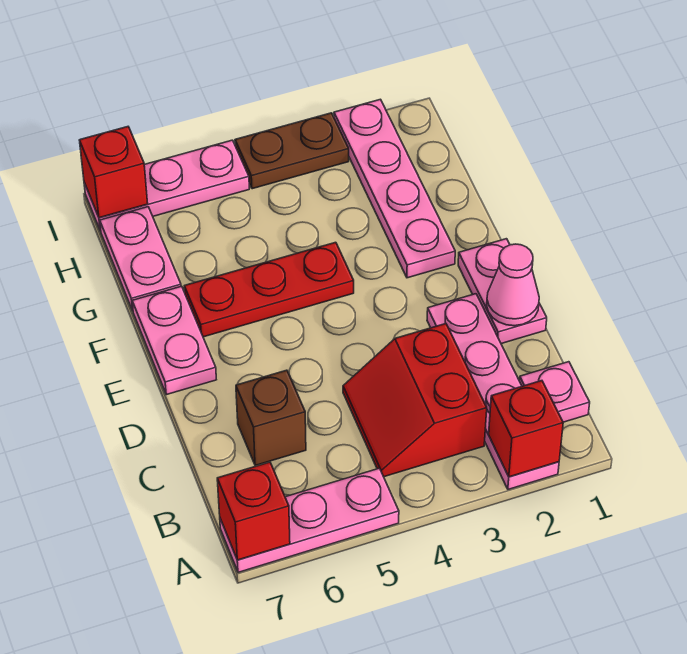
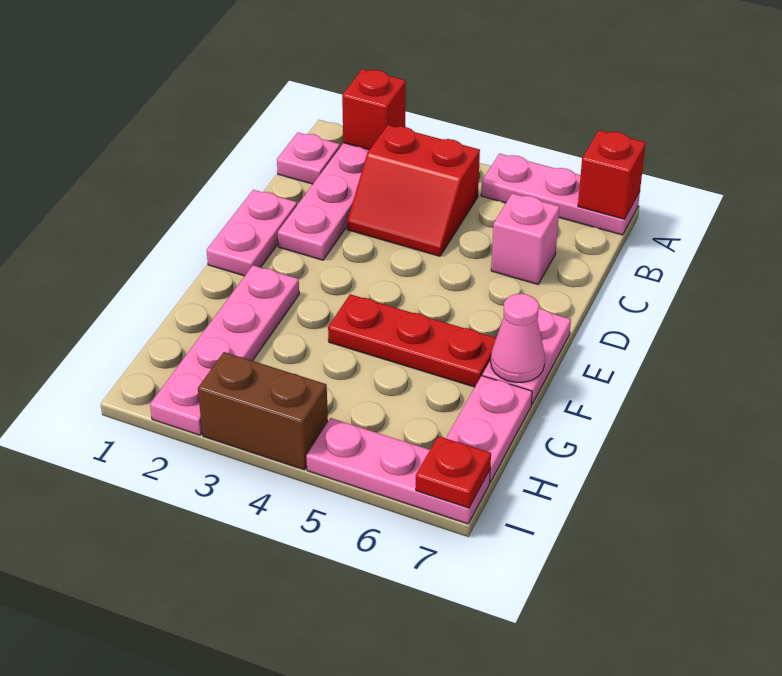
red 2x2 slope [343,324,487,477] -> red 2x2 slope turned to [347,125,480,256]
brown 1x1 brick [236,370,306,466] -> pink 1x1 brick [491,193,559,284]
pink 1x1 cone [487,244,539,326] -> pink 1x1 cone moved to [491,294,545,383]
brown 1x2 plate [235,113,349,189] -> brown 1x2 brick [198,352,328,470]
red 1x1 brick [80,127,148,218] -> red 1x1 plate [416,436,491,508]

